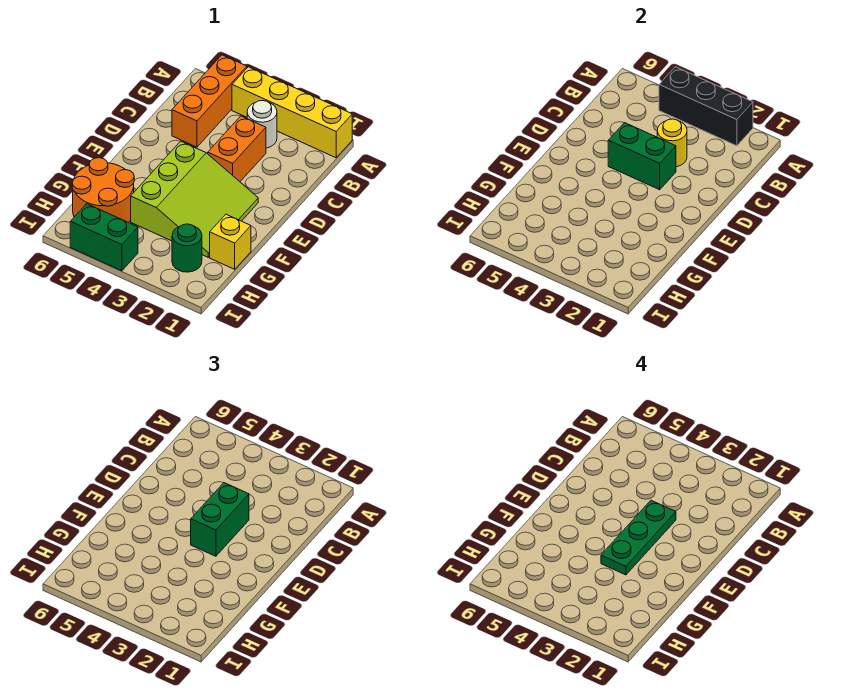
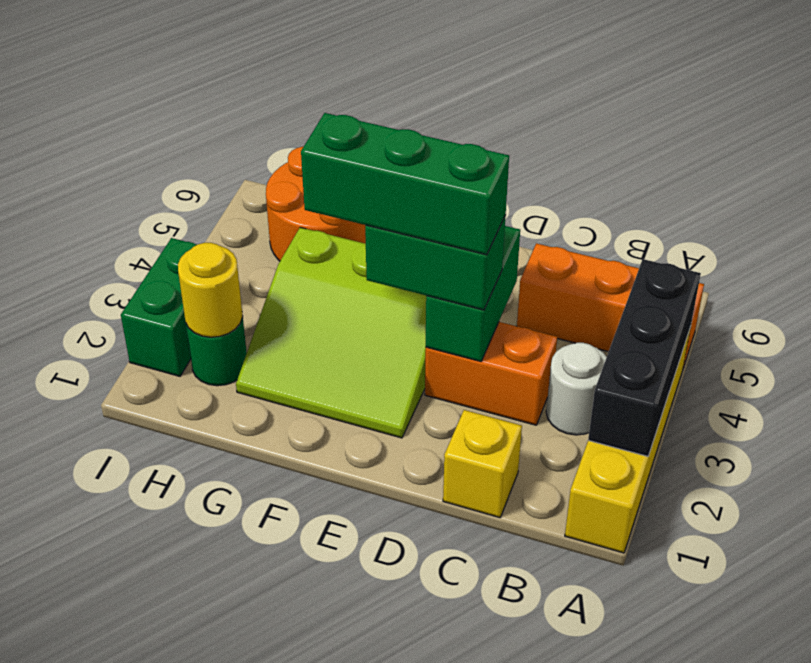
yellow 1x1 round brick [657,119,687,167] -> yellow 1x1 round brick moved to [178,243,243,337]
green 1x3 plate [601,500,676,575] -> green 1x3 brick [301,113,509,255]
yellow 1x1 brick [210,214,251,269] -> yellow 1x1 brick moved to [443,410,522,518]
green 1x2 brick [70,204,138,271] -> green 1x2 brick moved to [121,238,197,376]

